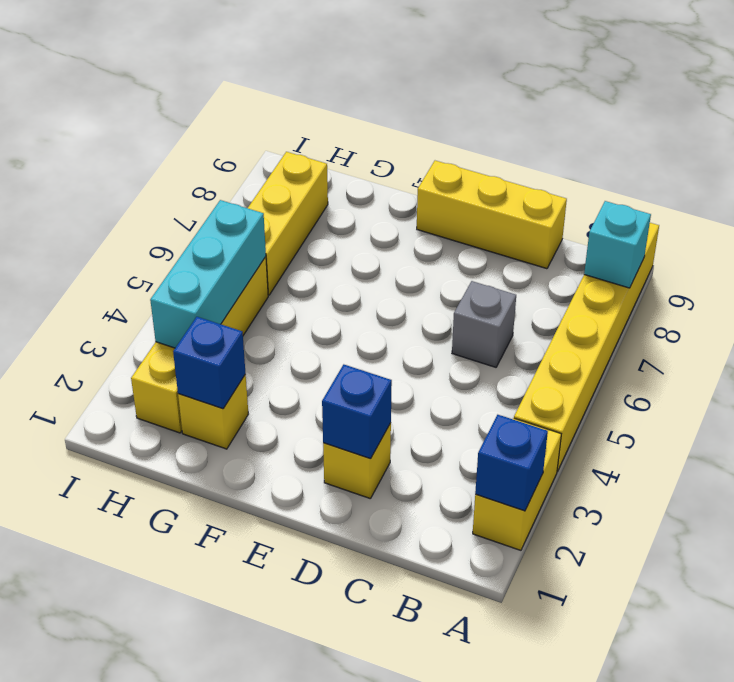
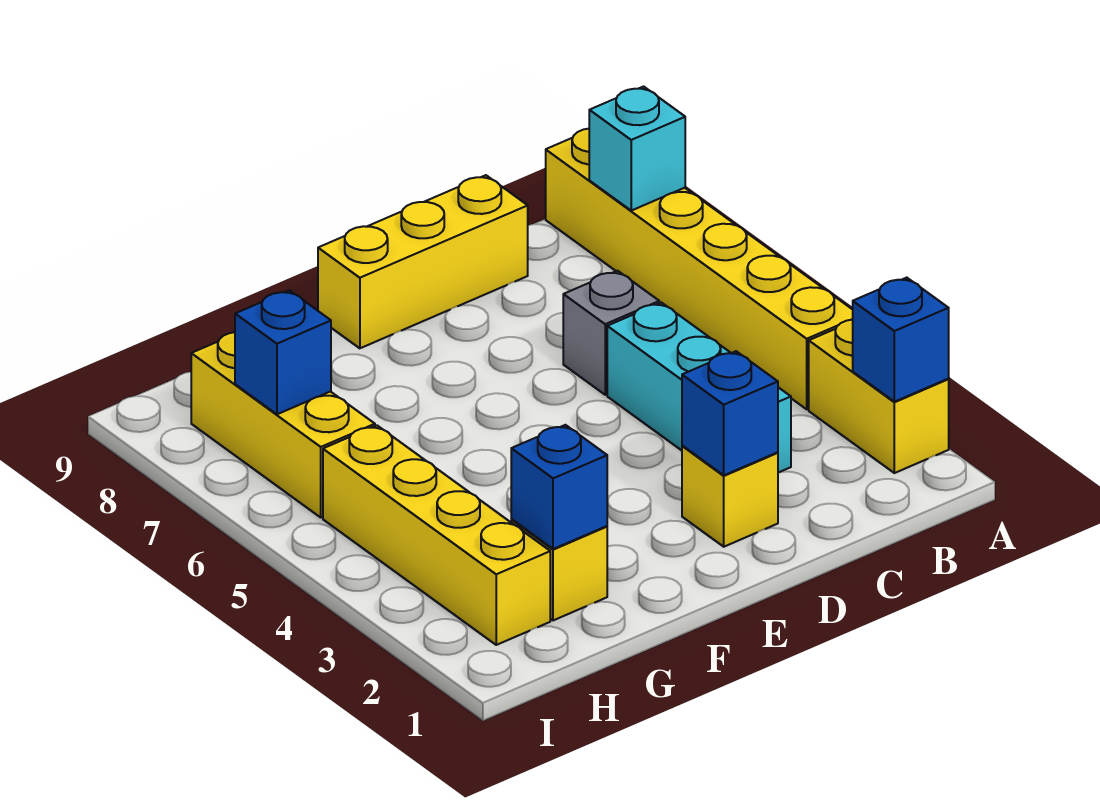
cyan 1x3 brick [150,200,266,348] -> cyan 1x3 brick moved to [607,303,791,473]
none -> blue 1x1 brick [235,290,331,414]

